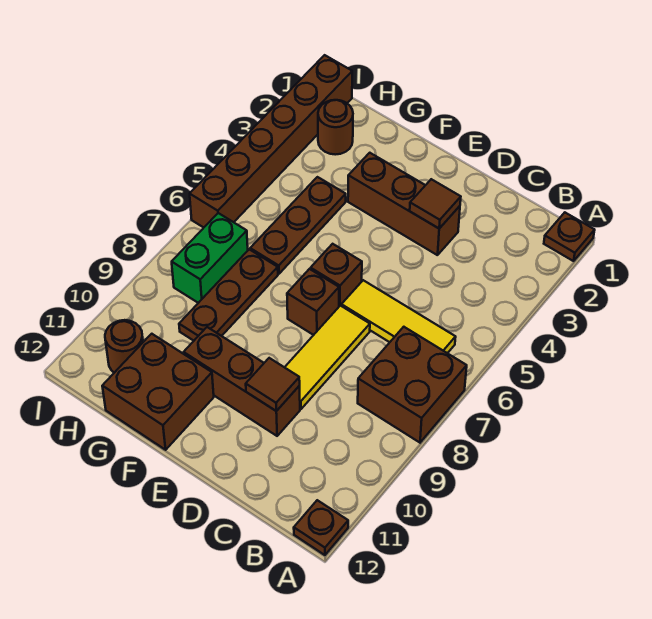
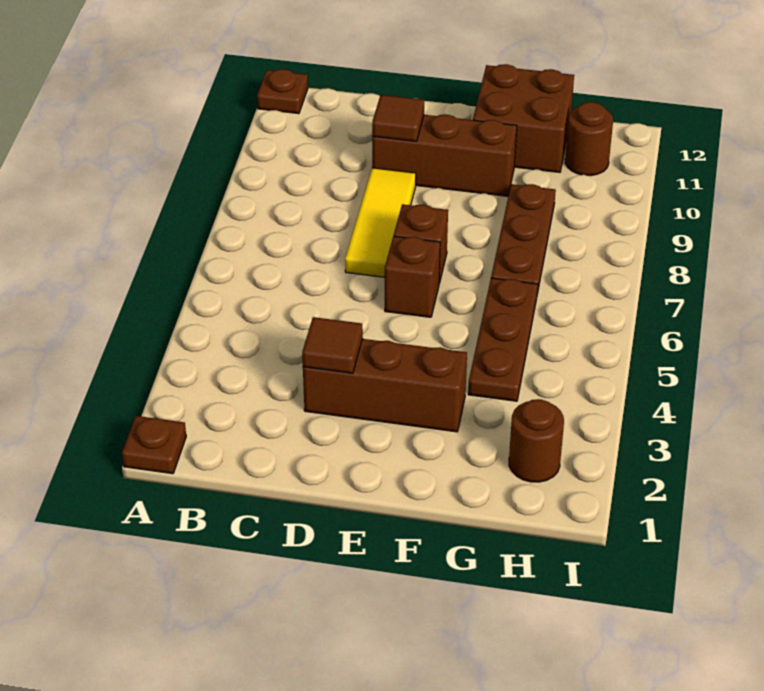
brown 2x2 brick [358,327,467,443] -> none
yellow 1x3 tile [341,280,456,353] -> none
green 1x2 brick [172,213,248,303] -> none
brown 1x6 brick [190,55,352,228] -> none

